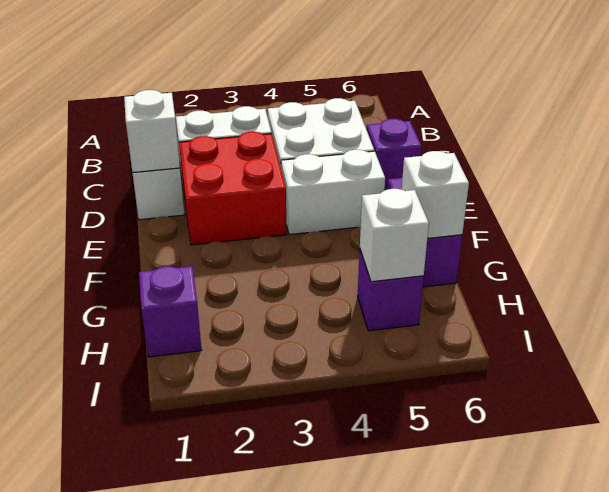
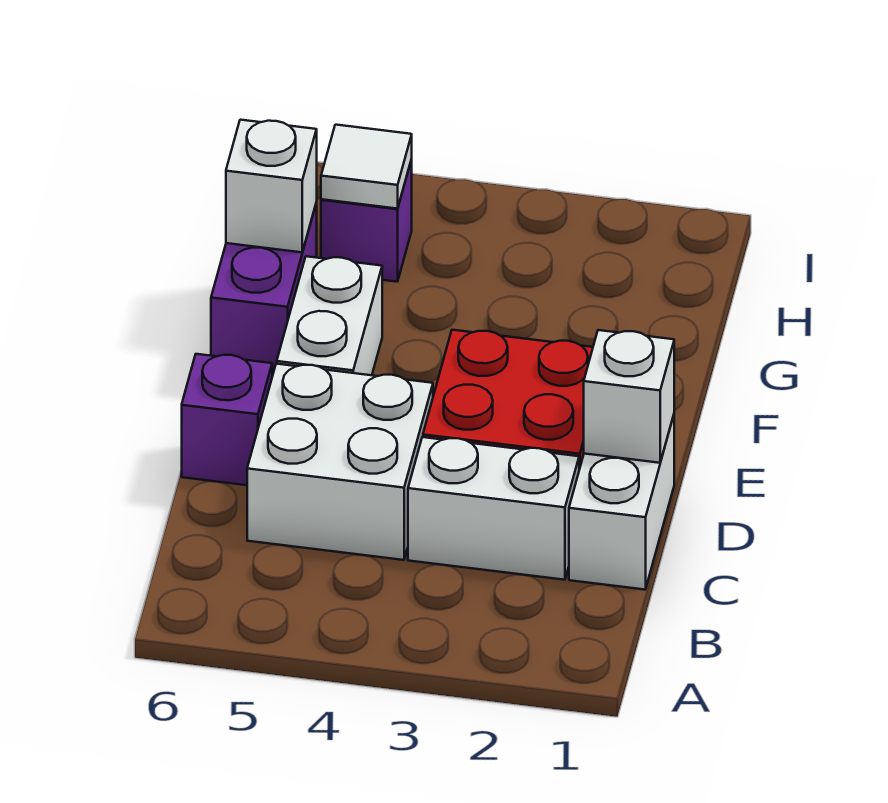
white 1x2 brick [281,150,385,235] -> white 1x2 brick turned to [277,256,382,375]
purple 1x1 brick [139,266,202,357] -> none
white 1x1 brick [360,189,429,282] -> white 1x1 tile [321,125,412,209]

